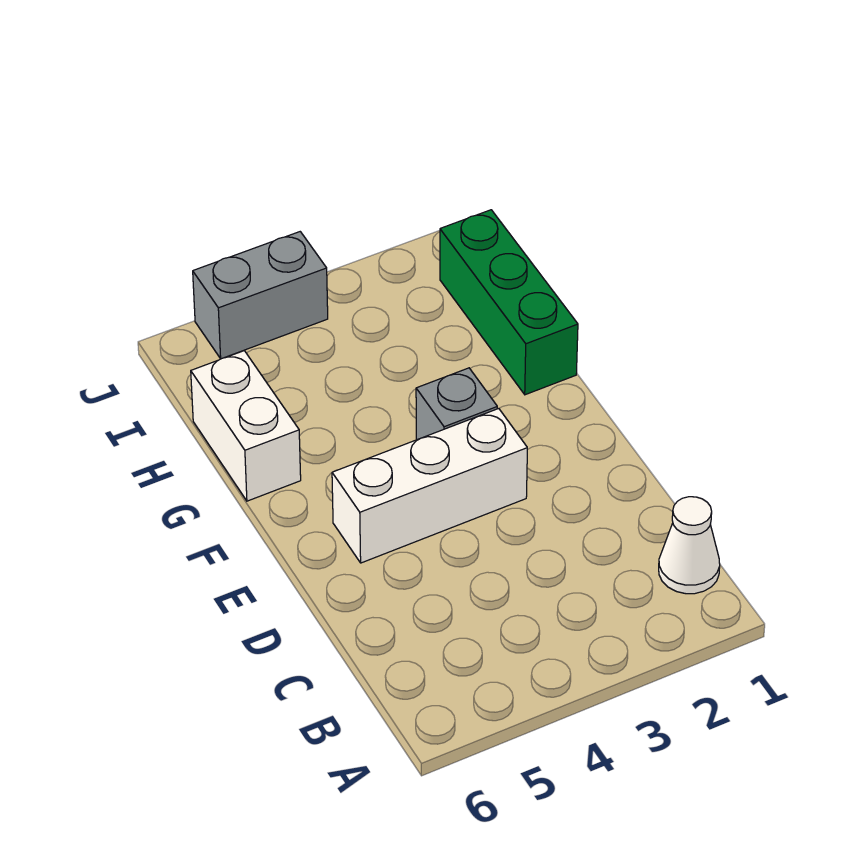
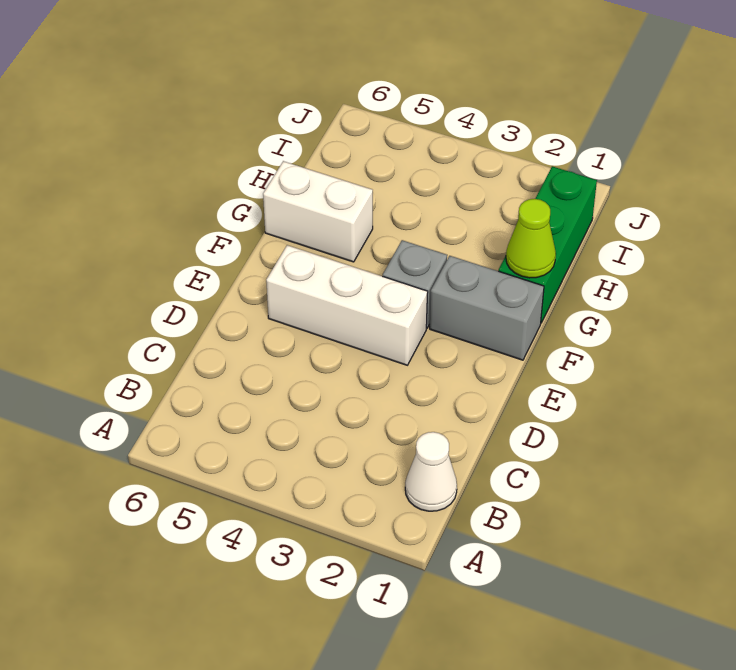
none -> lime 1x1 cone [506,199,556,278]
white 1x2 brick [191,351,301,501] -> white 1x2 brick turned to [263,161,373,262]
grey 1x2 brick [193,232,328,359] -> grey 1x2 brick moved to [430,256,544,360]

